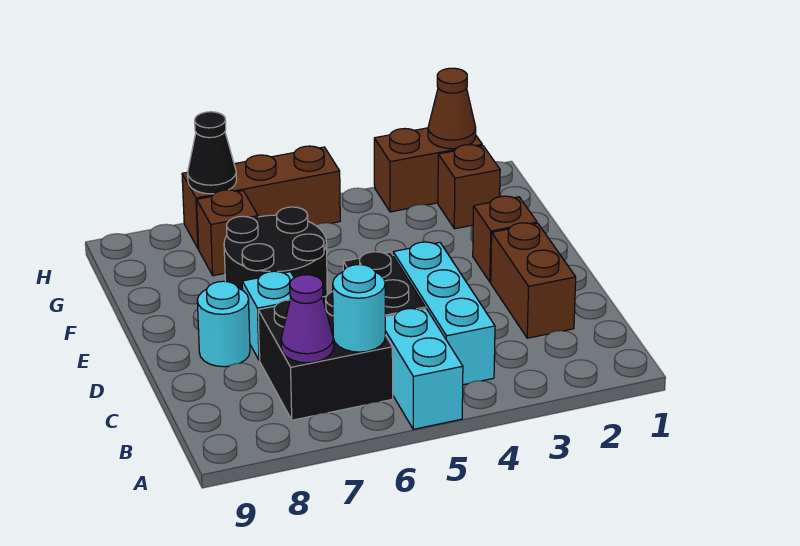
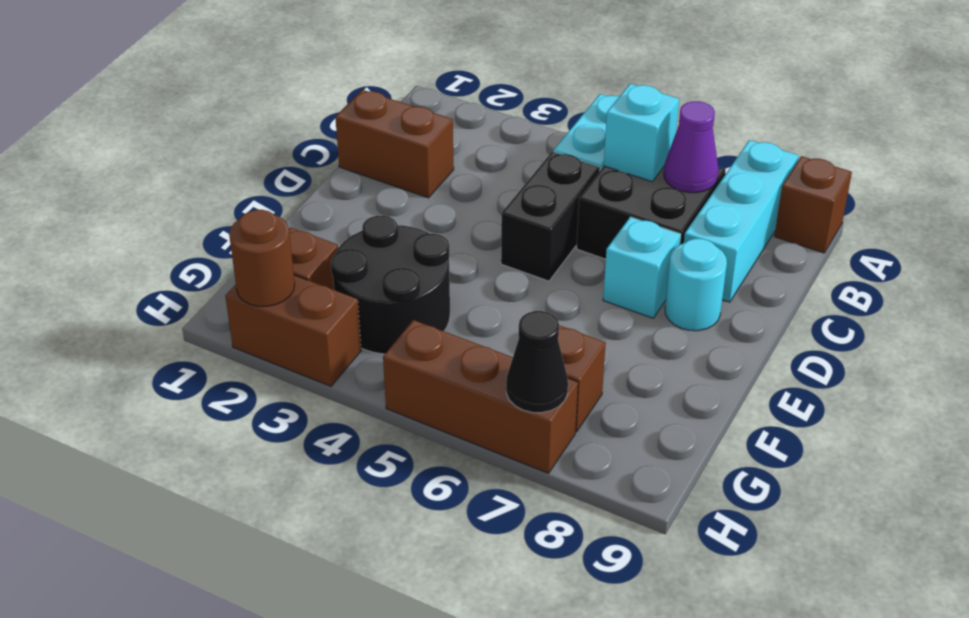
cyan 1x3 brick [393,242,495,385] -> cyan 1x3 brick moved to [684,140,799,302]
cyan 1x1 round brick [333,264,385,352] -> cyan 1x1 brick [604,84,679,182]
brown 1x2 brick [491,223,576,338] -> brown 1x2 brick turned to [335,90,454,198]
brown 1x1 brick [473,196,537,282] -> brown 1x1 brick moved to [774,156,852,253]
black 2x2 round brick [224,207,327,297] -> black 2x2 round brick moved to [331,216,450,354]
brown 1x1 cone [428,68,476,149] -> brown 1x1 round brick [229,210,295,306]

